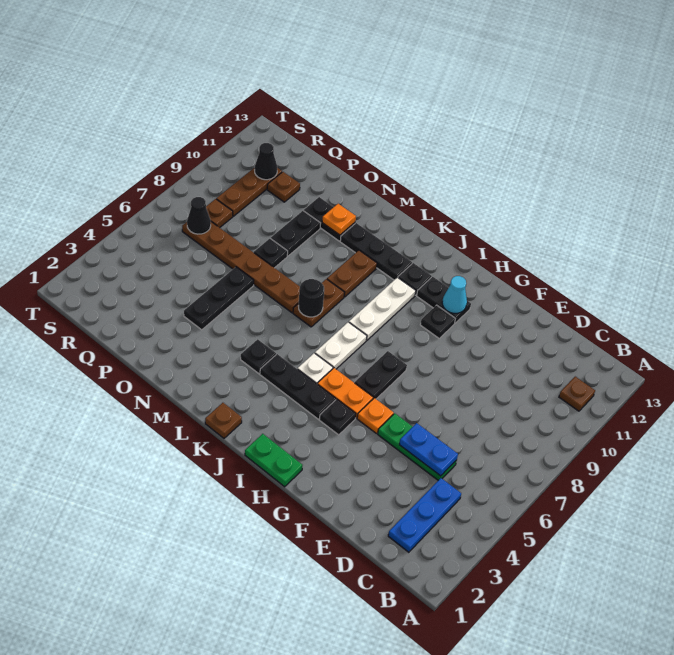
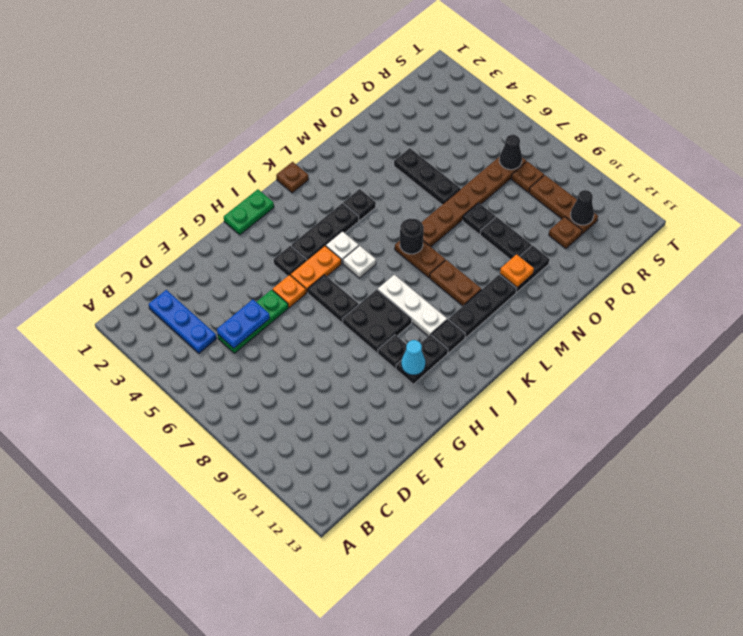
brown 1x1 plate [559,377,595,411] -> none
none -> black 2x2 plate [342,290,412,353]
white 1x2 plate [315,322,367,369] -> white 1x1 plate [343,246,376,278]

